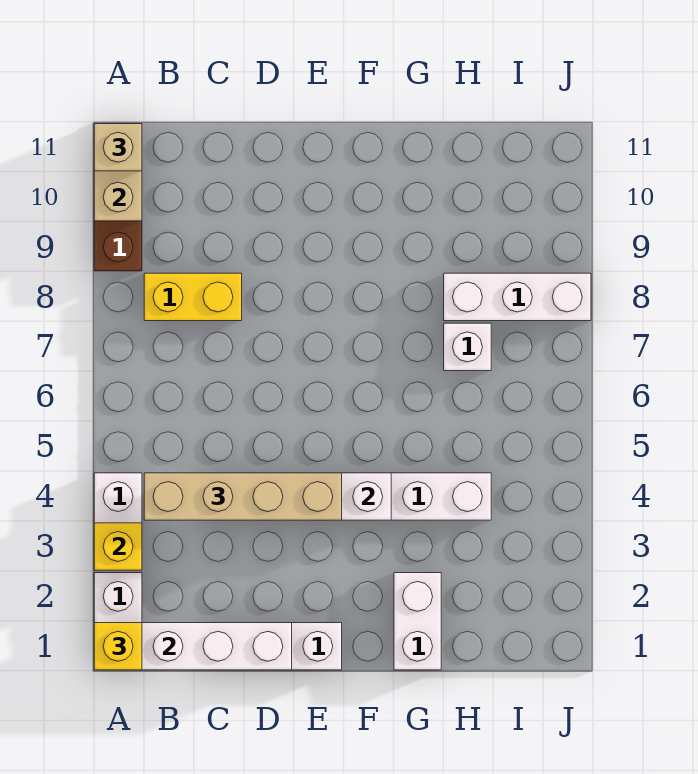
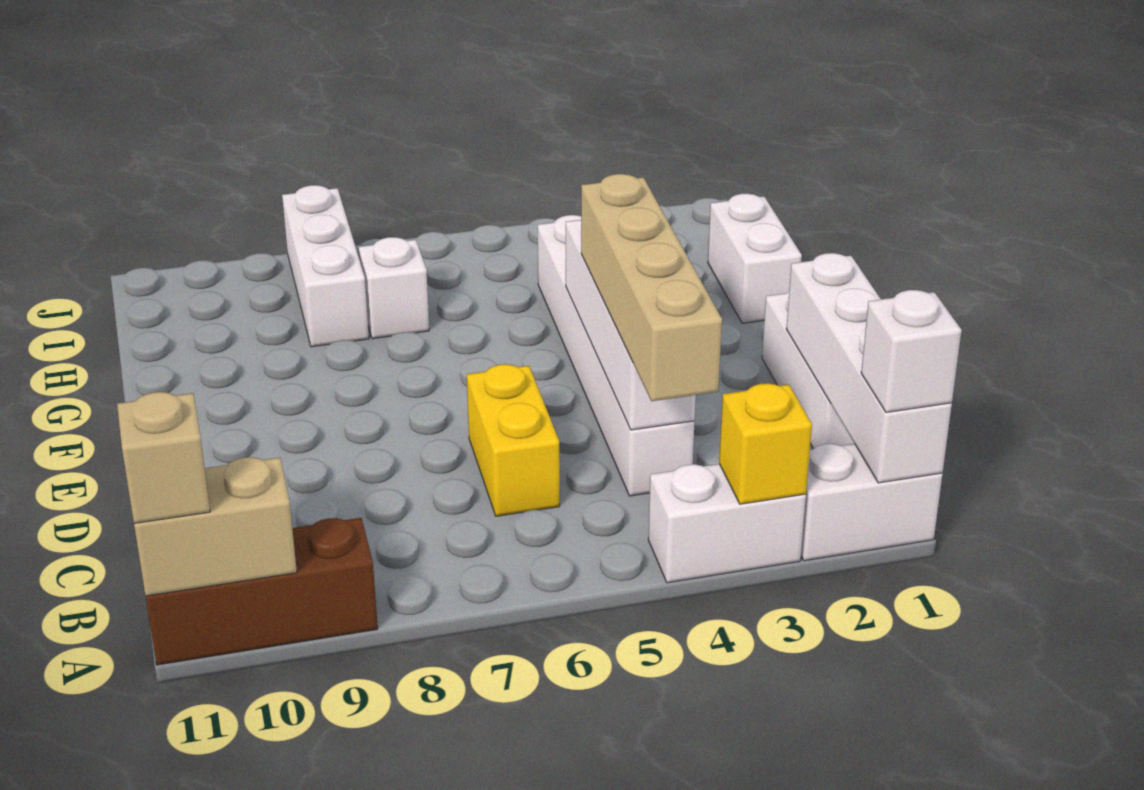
yellow 1x1 brick [94,623,142,670] -> white 1x1 brick [861,290,962,412]
yellow 1x2 brick [144,273,242,321] -> yellow 1x2 brick moved to [467,364,560,516]
white 1x2 brick [394,573,441,670] -> white 1x2 brick turned to [708,194,802,323]

